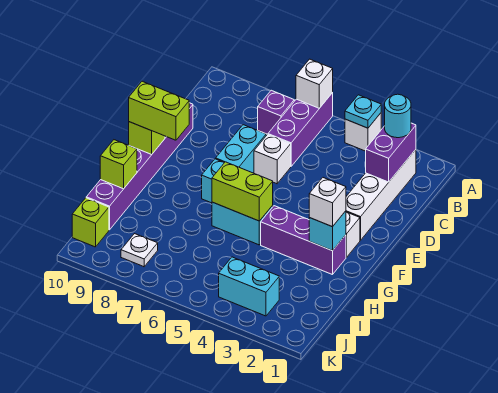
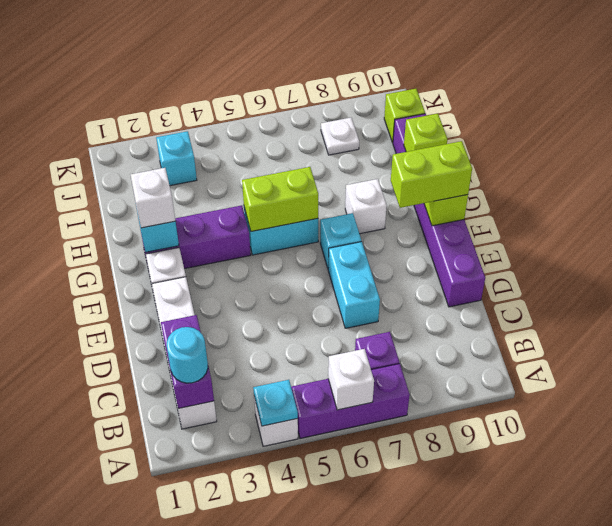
purple 1x3 brick [268,93,333,166] -> purple 1x3 brick turned to [291,364,410,438]
white 1x1 brick [254,134,291,184] -> white 1x1 brick moved to [345,179,387,234]
cyan 1x2 brick [219,257,279,316] -> cyan 1x1 brick [156,131,197,186]

